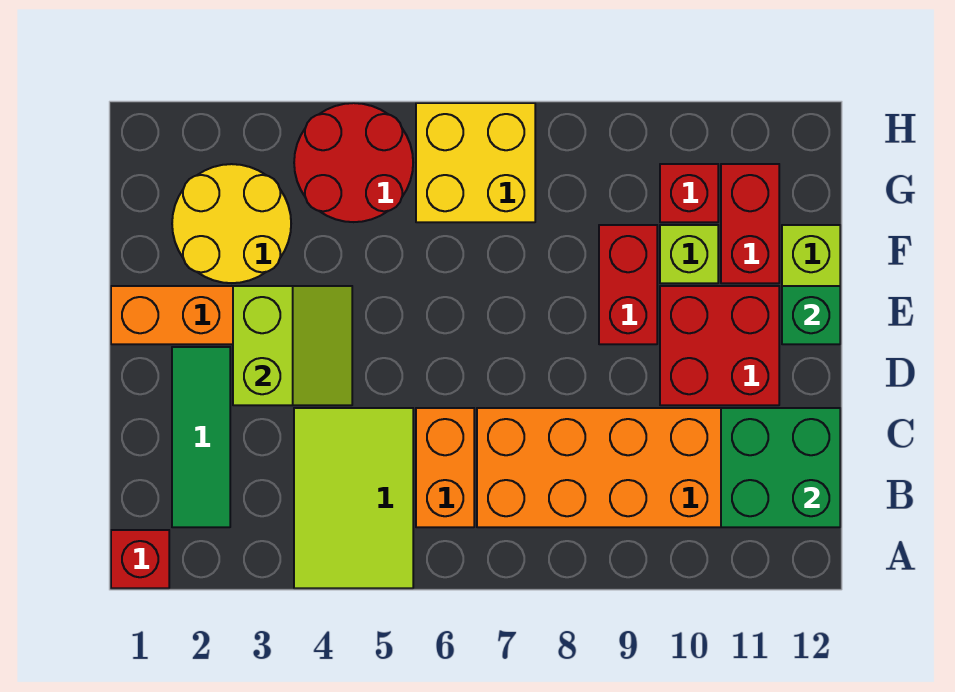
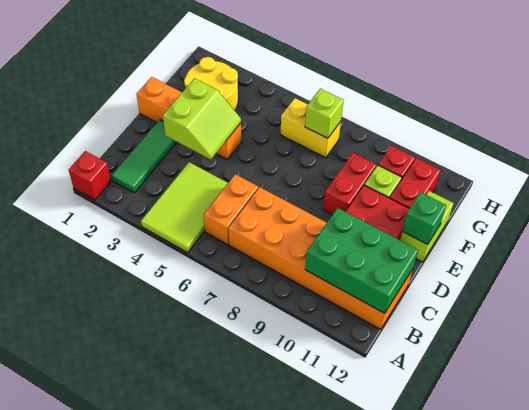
green 2x2 brick [721,408,840,527] -> green 2x3 brick [305,208,418,313]
red 2x2 round brick [294,103,413,222] -> none
yellow 2x2 brick [416,103,535,222] -> yellow 1x2 brick [280,98,341,158]
none -> lime 1x1 brick [305,89,344,138]

